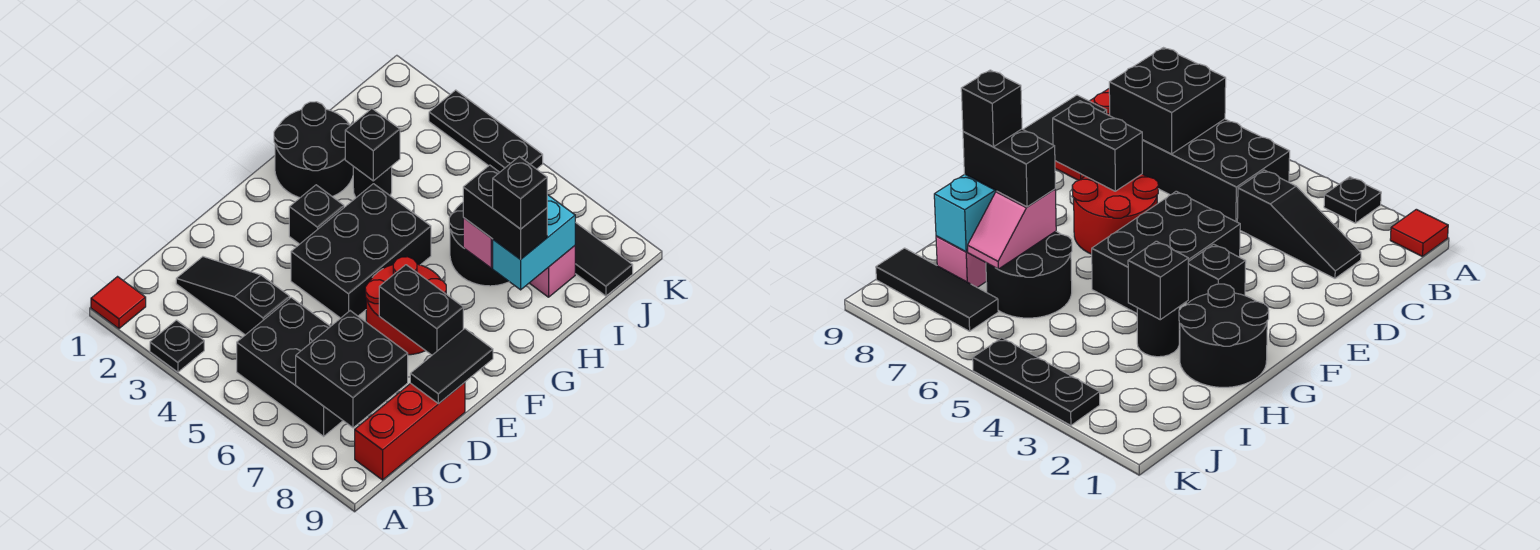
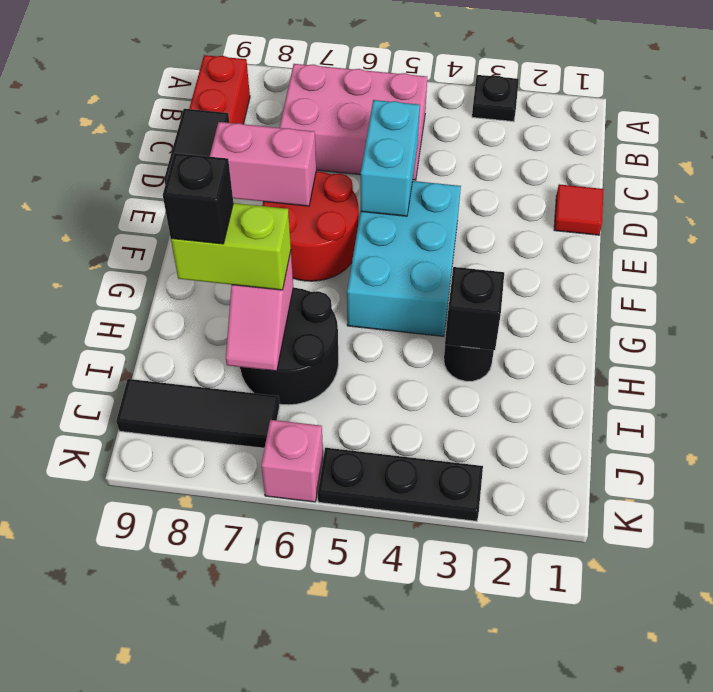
red 1x1 tile [91,277,146,329] -> red 1x1 tile moved to [554,184,604,235]
black 2x3 brick [237,298,343,436] -> pink 2x3 brick [279,64,427,180]
black 2x2 brick [296,311,408,428] -> none
black 1x3 slope [176,257,290,335] -> none
black 2x3 brick [291,184,431,318] -> cyan 2x3 brick [347,181,461,336]
black 1x2 brick [379,265,463,355] -> pink 1x2 brick [210,122,316,206]
black 1x1 brick [289,185,344,244] -> none
black 2x2 round brick [274,102,353,198] -> none
black 1x2 brick [463,165,547,259] -> lime 1x2 brick [171,203,291,290]
cyan 1x2 brick [493,195,575,290] -> cyan 1x2 brick moved to [361,100,420,216]
pink 1x1 brick [530,246,575,297] -> pink 1x1 brick moved to [261,420,323,502]

